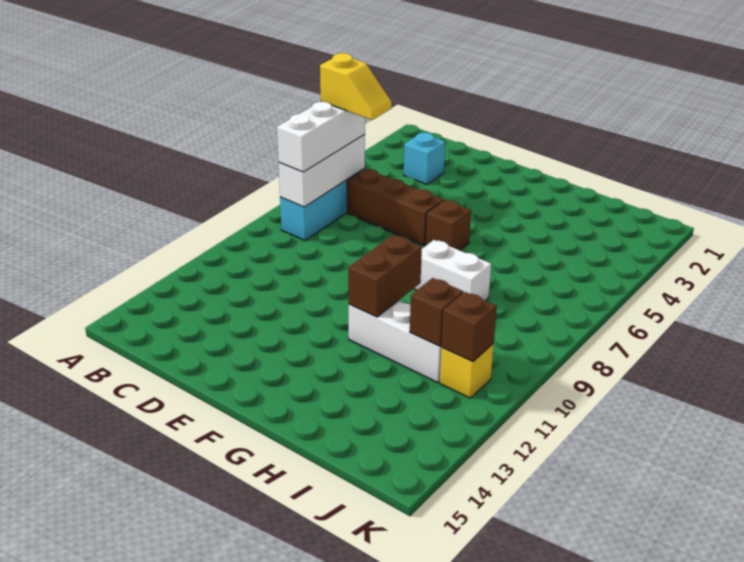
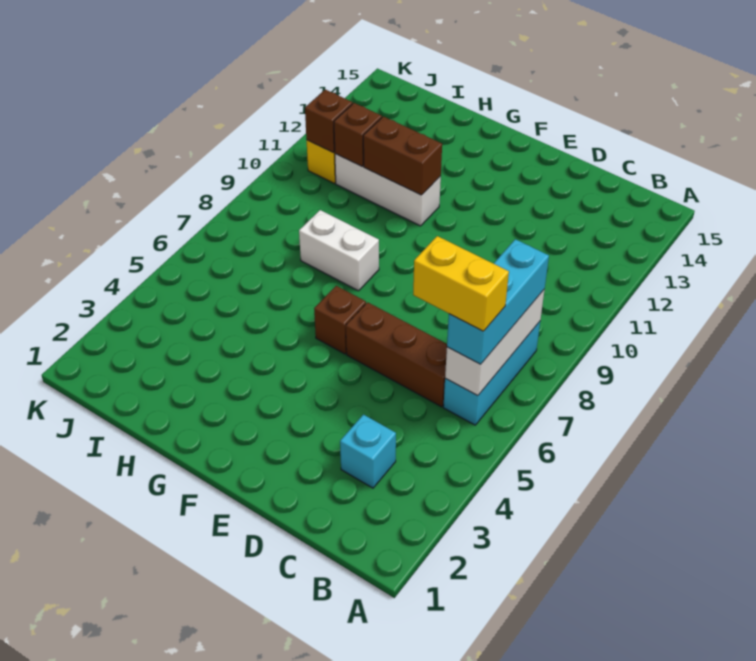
white 1x3 brick [277,102,365,172] -> cyan 1x3 brick [447,239,549,364]
yellow 1x2 slope [320,53,392,120] -> yellow 1x2 brick [413,236,509,331]
brown 1x2 brick [348,235,422,317] -> brown 1x2 brick turned to [363,116,442,195]

